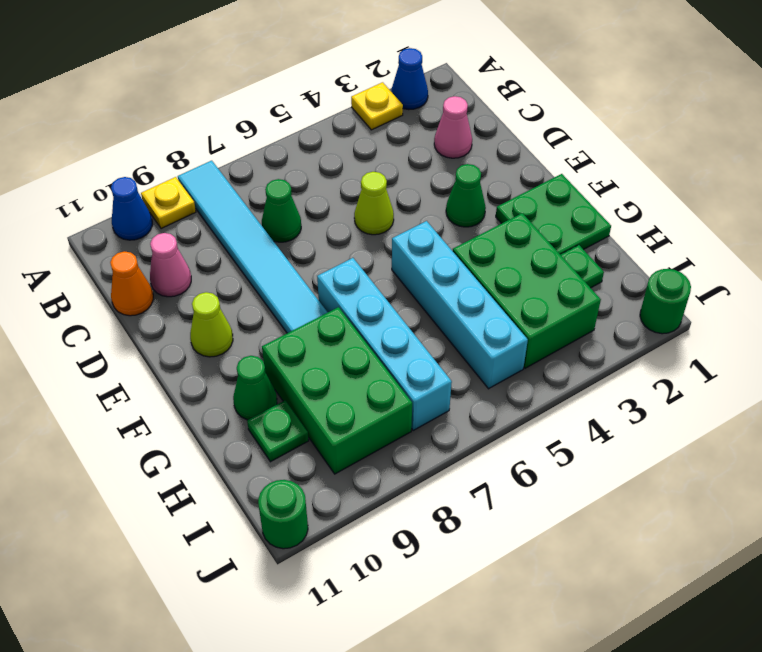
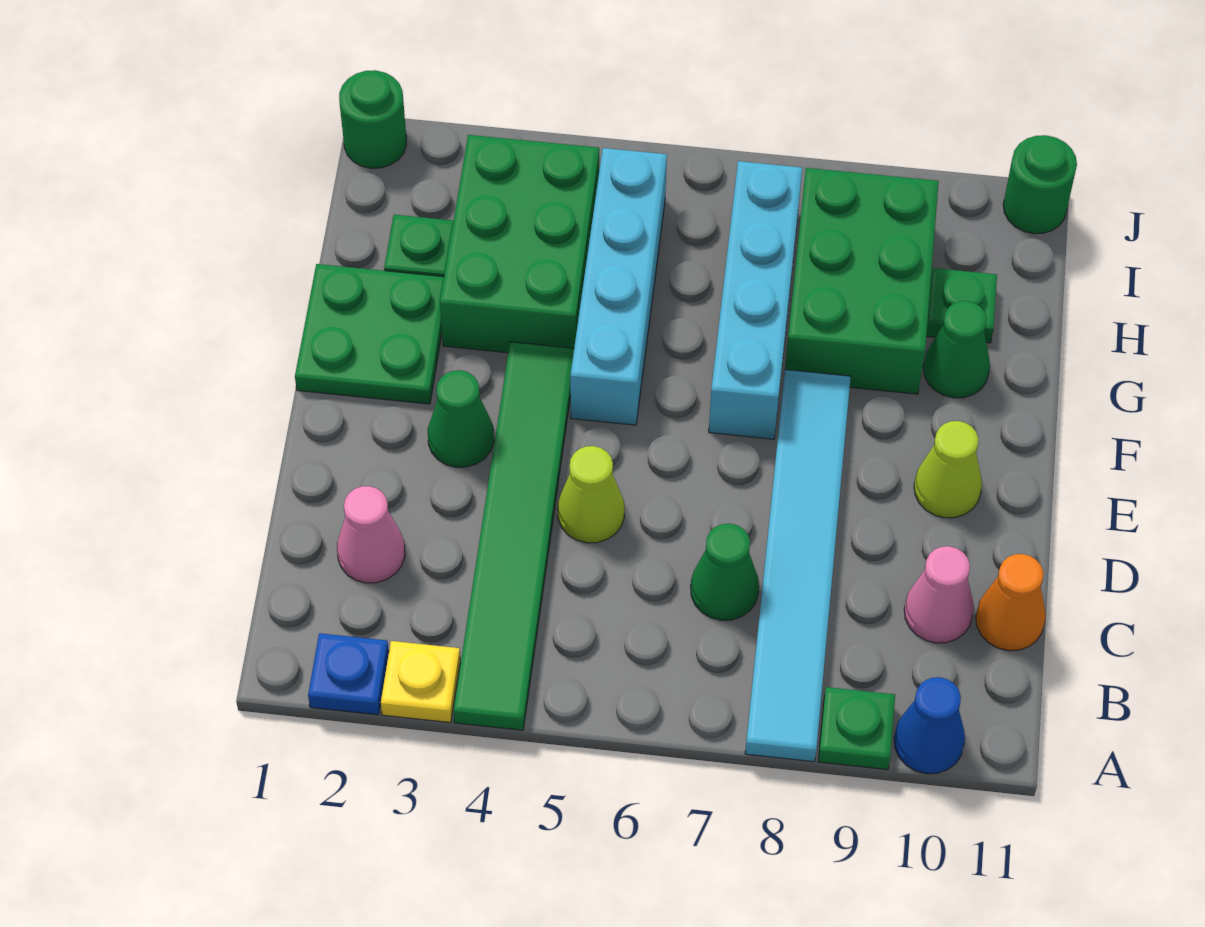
blue 1x1 cone [391,48,428,110] -> blue 1x1 plate [308,633,389,715]
none -> green 1x6 tile [453,342,574,730]
yellow 1x1 plate [141,177,196,229] -> green 1x1 plate [818,687,895,770]

